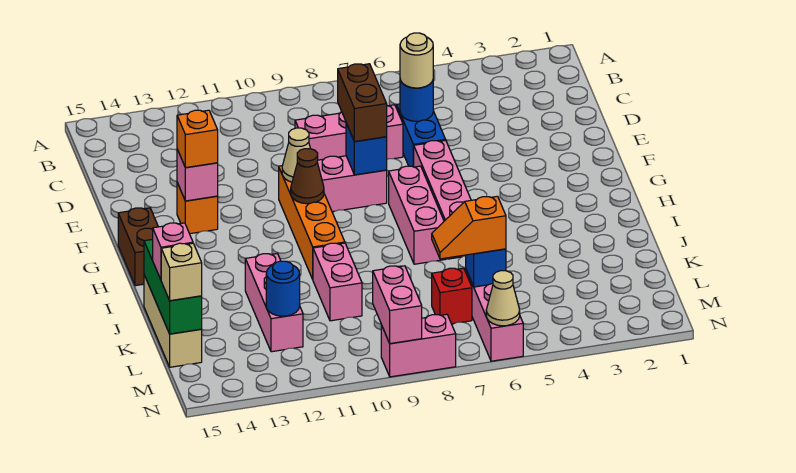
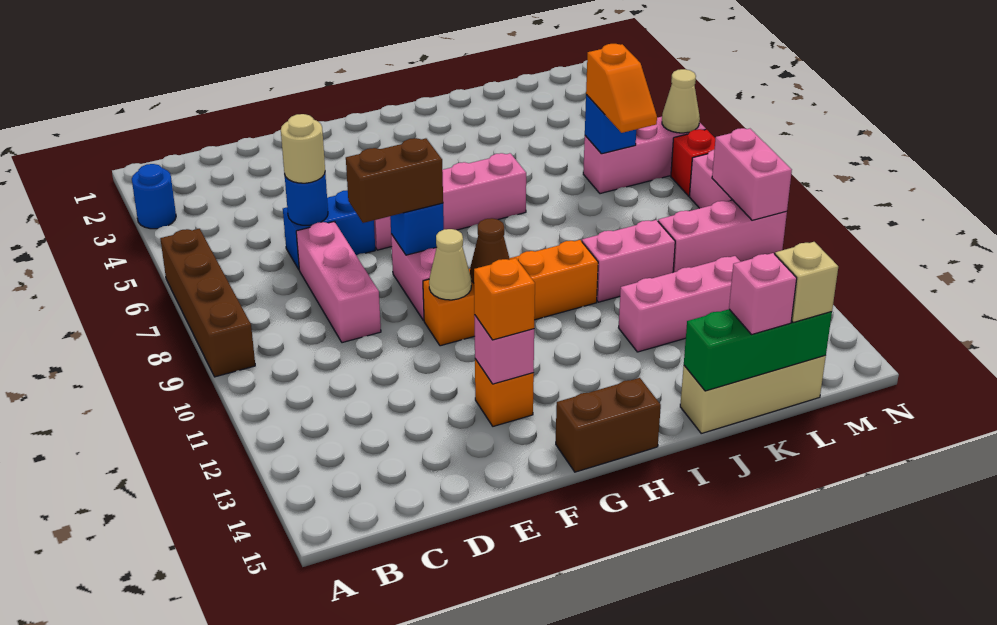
none -> brown 1x4 brick [160,229,255,377]
pink 1x3 brick [389,166,446,264] -> pink 1x3 brick moved to [658,200,787,272]
red 1x1 brick [432,268,472,324] -> red 1x1 brick moved to [671,129,715,196]
blue 1x1 round brick [266,261,300,316] -> blue 1x1 round brick moved to [132,164,176,229]
pink 1x2 brick [373,266,422,344] -> pink 1x2 brick turned to [712,128,792,221]

